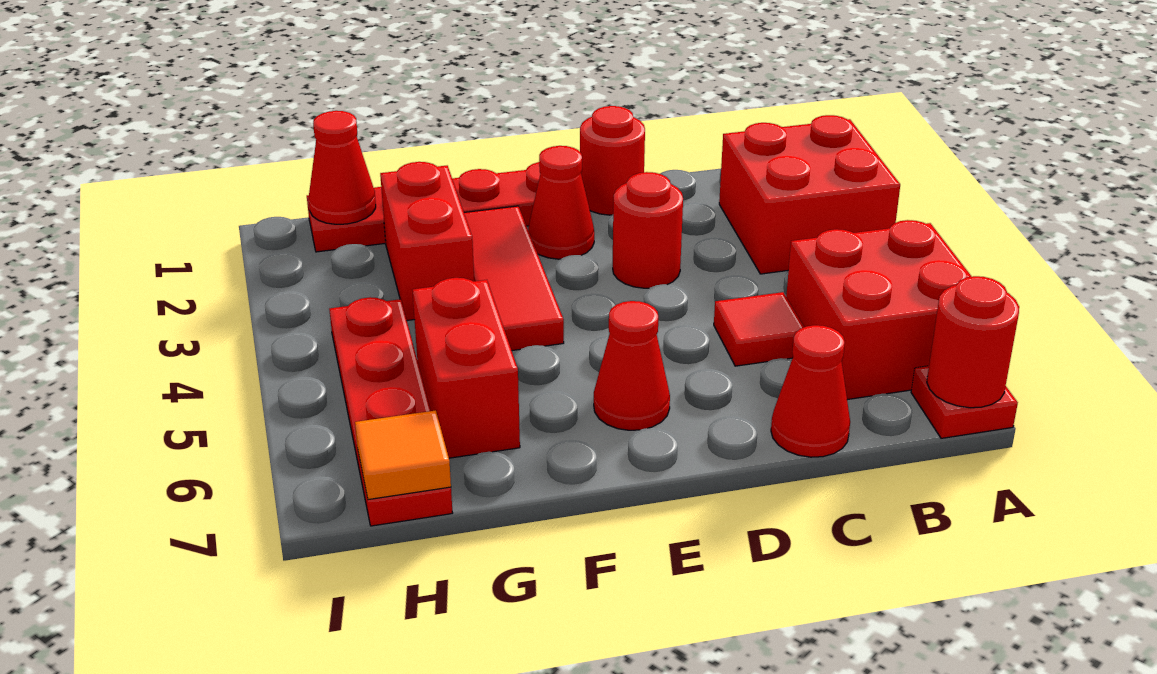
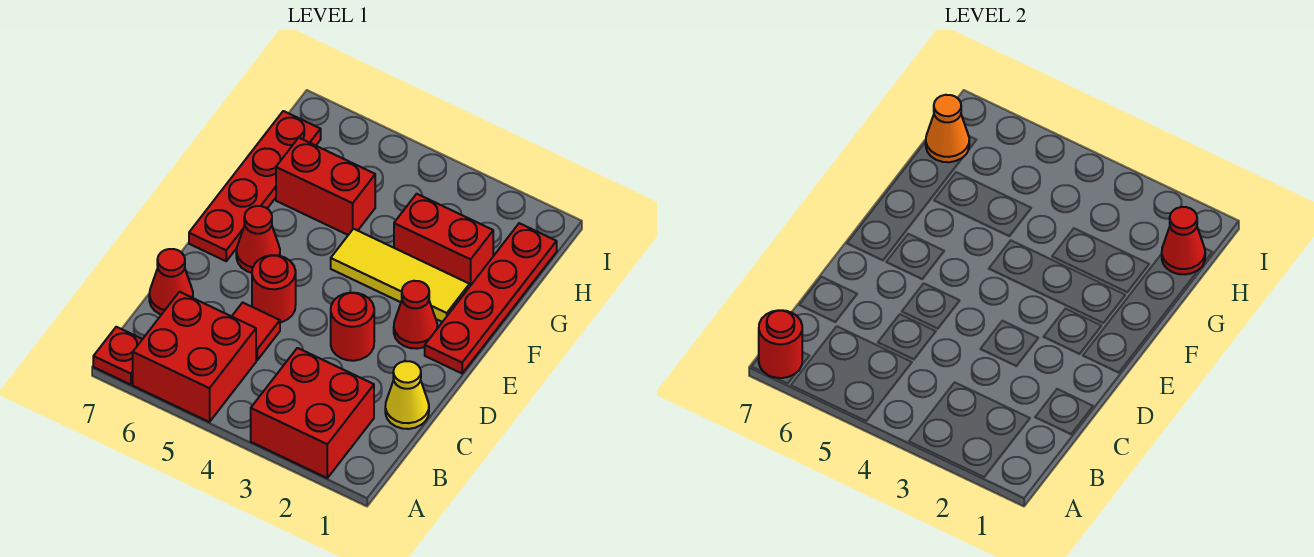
none -> yellow 1x1 cone [385,361,429,429]
red 1x1 round brick [580,106,645,215] -> red 1x1 round brick moved to [252,255,296,322]
red 1x3 tile [464,206,564,351] -> yellow 1x3 tile [331,229,469,322]
red 1x4 plate [329,297,452,526] -> red 1x4 plate turned to [189,111,321,261]
orange 1x1 tile [355,410,451,500] -> orange 1x1 cone [926,95,969,162]

